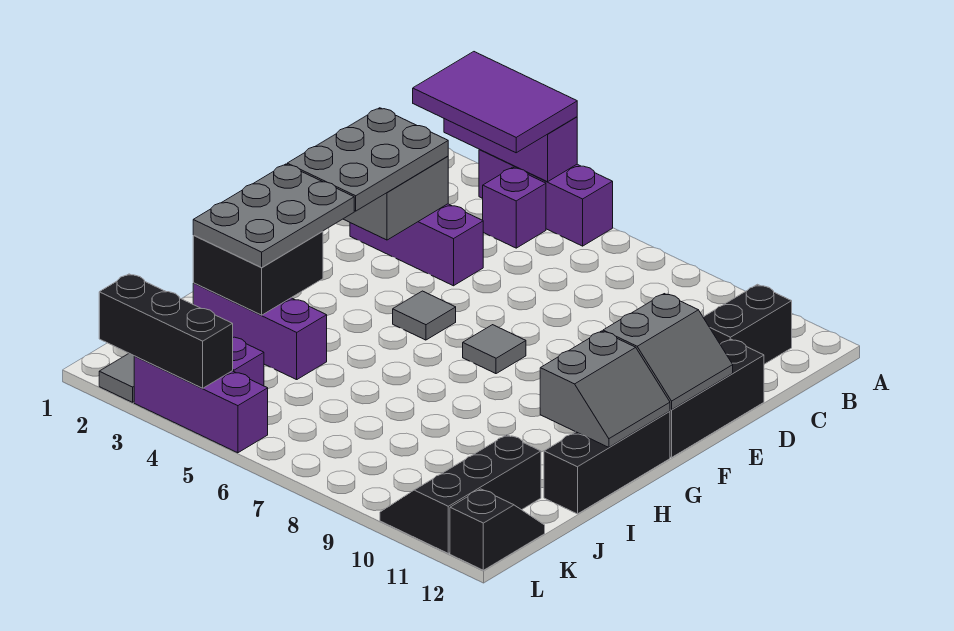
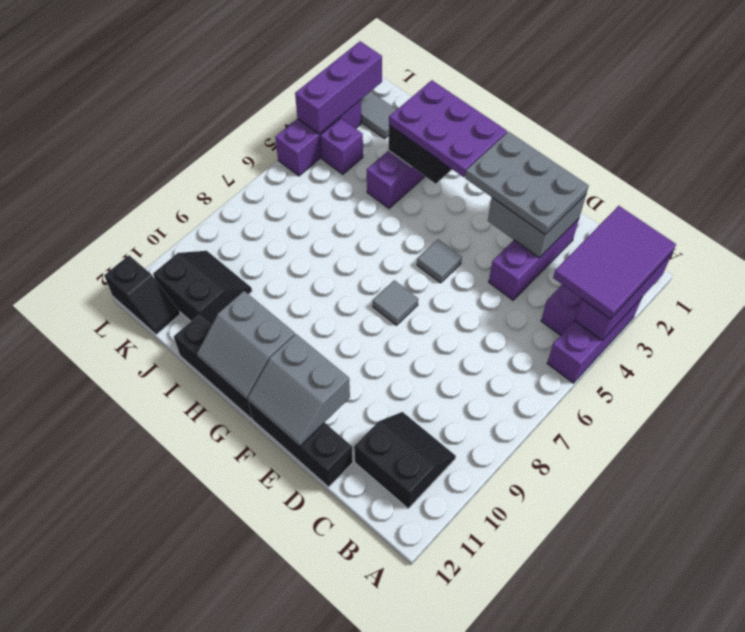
grey 2x3 plate [193,164,354,267] -> purple 2x3 plate [389,80,507,177]
black 2x3 slope [380,435,541,553] -> black 2x2 slope [153,251,252,325]
black 1x3 brick [99,274,233,388] -> purple 1x3 brick [295,41,382,134]

